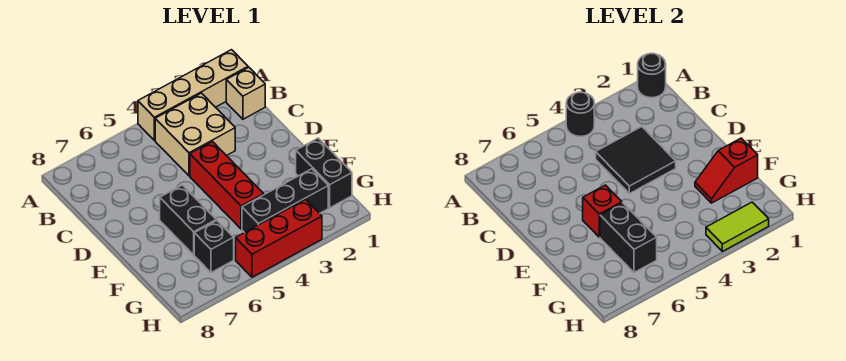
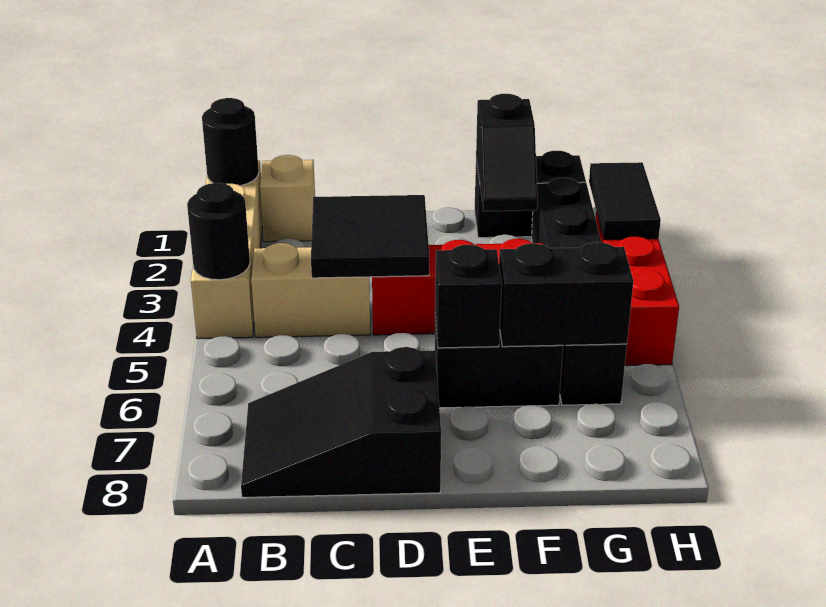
tan 2x2 brick [155,93,235,176] -> tan 1x2 brick [251,243,370,337]
none -> black 2x3 slope [241,347,441,498]
red 1x1 brick [583,185,622,237] -> black 1x1 brick [435,245,502,348]
red 1x2 slope [695,138,758,203] -> black 1x2 slope [476,94,538,211]
lime 1x2 tile [706,202,769,251] -> black 1x2 tile [589,162,661,240]

